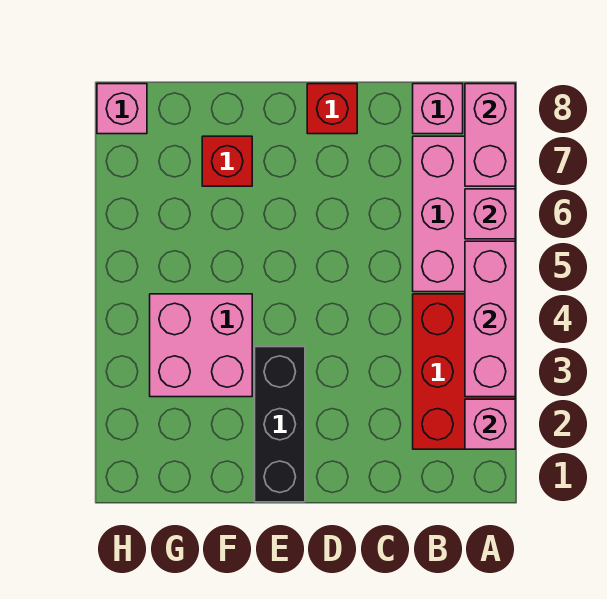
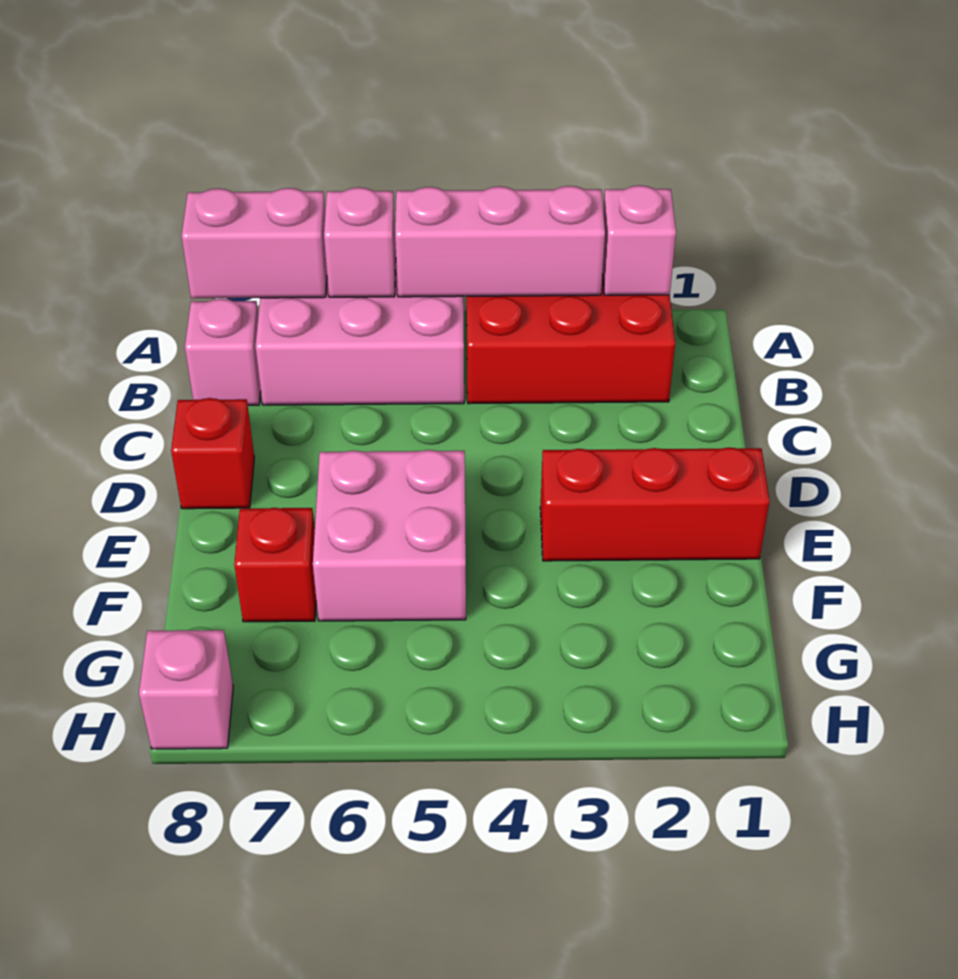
black 1x3 brick [255,347,305,502] -> red 1x3 brick [540,447,770,561]
pink 2x2 brick [150,294,252,397] -> pink 2x2 brick moved to [313,450,466,621]

